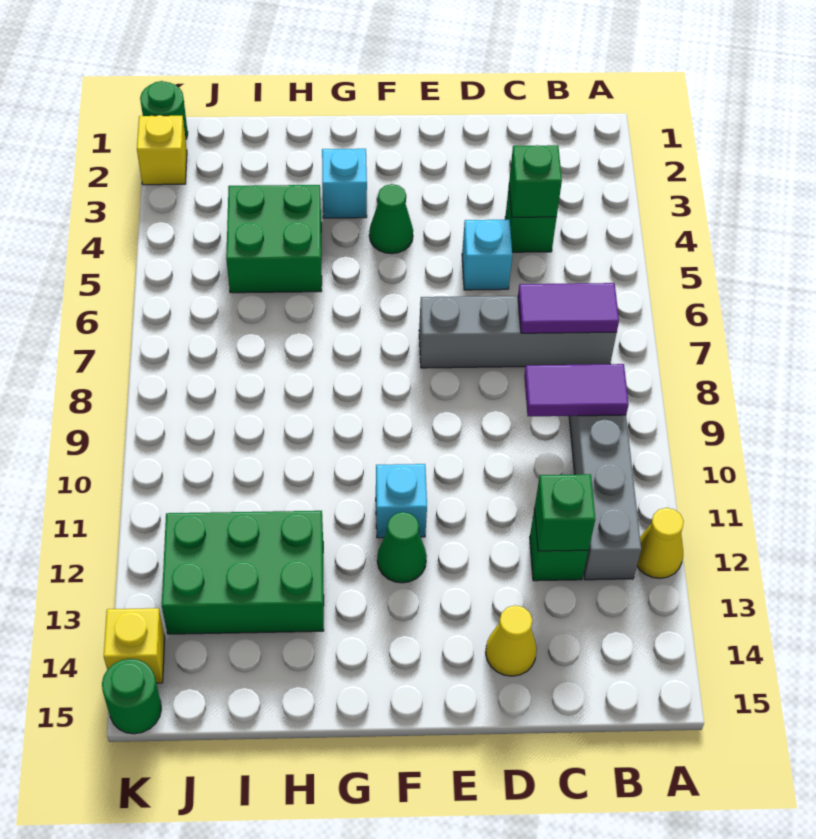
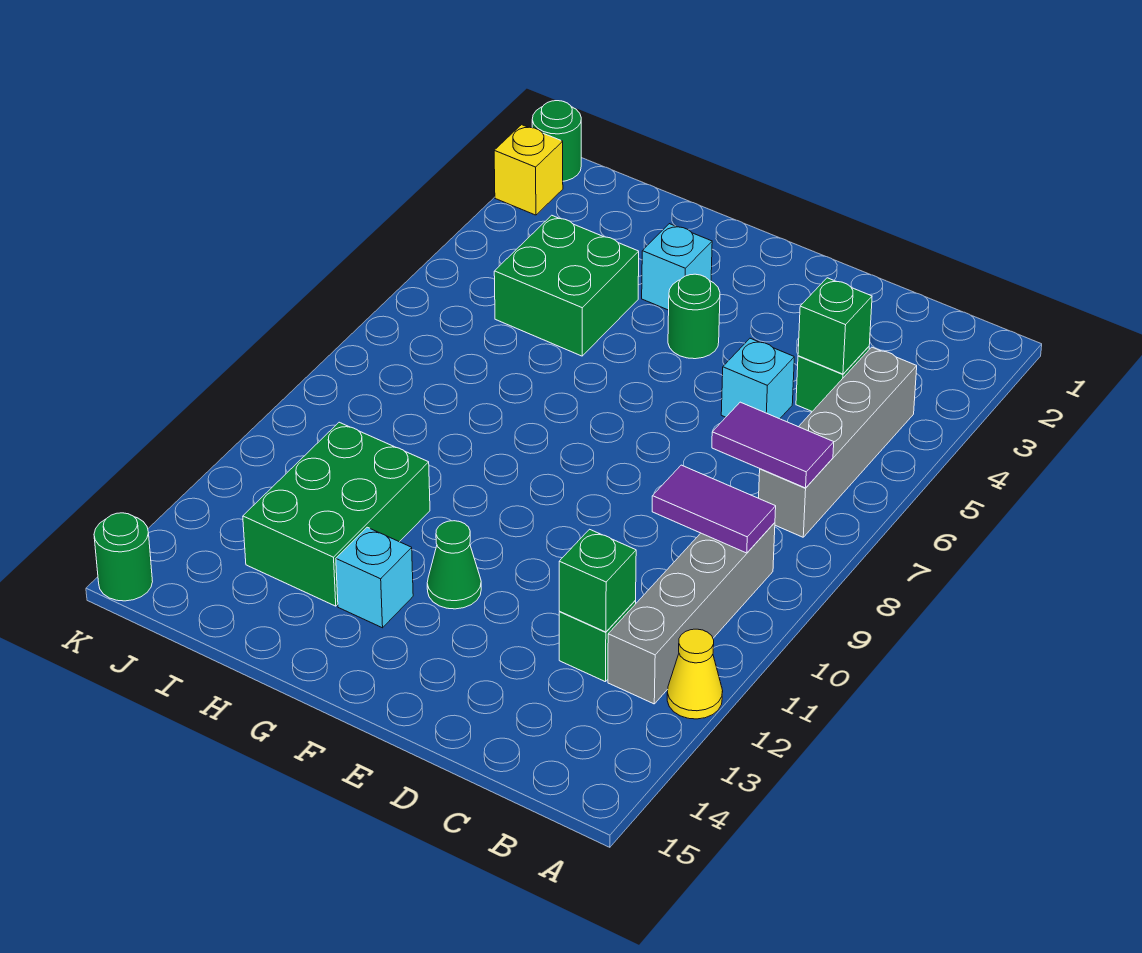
grey 1x4 brick [419,296,617,368] -> grey 1x4 brick turned to [759,347,917,537]
yellow 1x1 cone [486,605,537,676] -> none
green 1x1 cone [369,184,413,254] -> green 1x1 round brick [668,274,720,359]
cyan 1x1 brick [376,464,427,538] -> cyan 1x1 brick moved to [336,527,413,628]
green 2x3 brick [162,511,324,634] -> green 2x3 brick turned to [243,422,430,606]
yellow 1x1 brick [104,608,165,683] -> none

